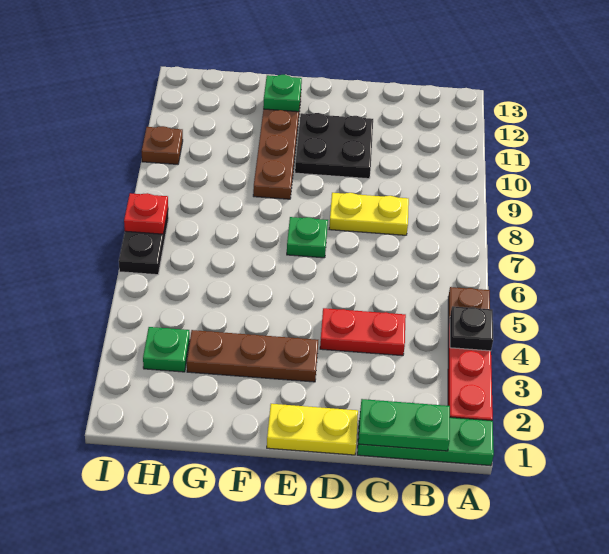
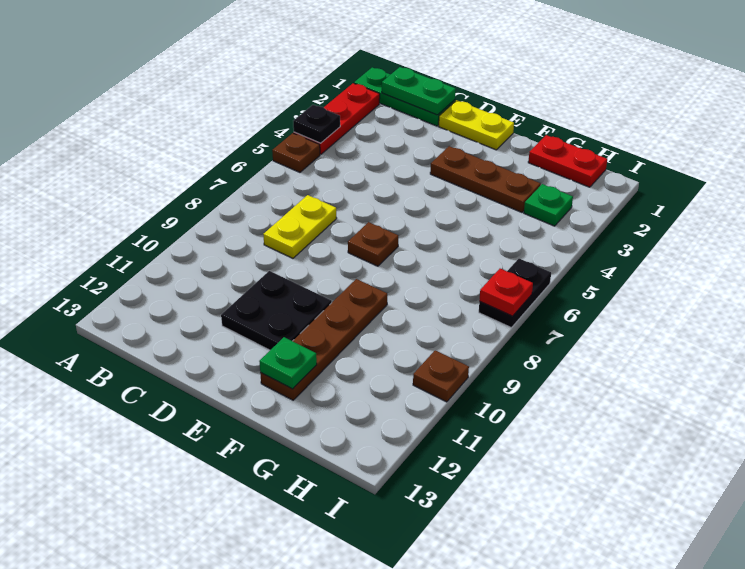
red 1x2 plate [320,308,406,356] -> red 1x2 plate moved to [528,135,607,187]
yellow 1x2 plate [329,193,409,235] -> yellow 1x2 plate turned to [263,195,337,258]
green 1x1 plate [287,217,328,258] -> brown 1x1 plate [348,222,398,266]

